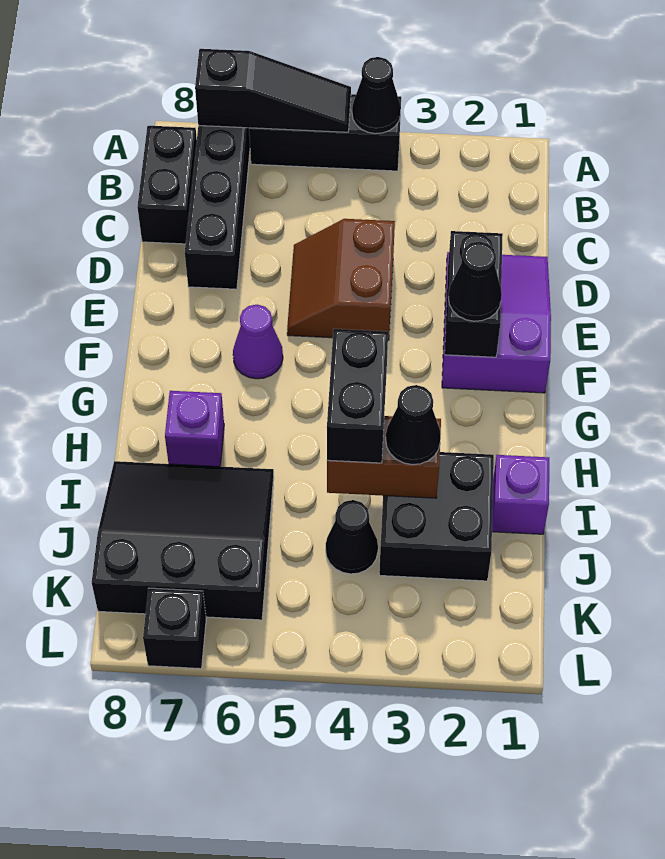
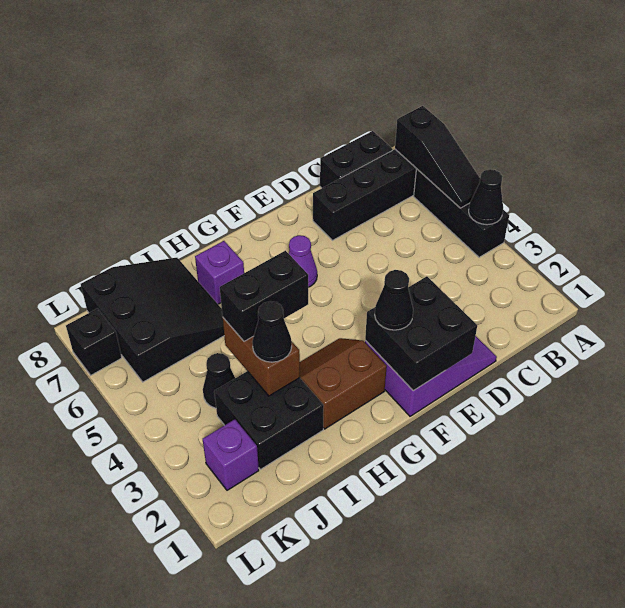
brown 2x2 slope [287,219,395,340] -> brown 2x2 slope moved to [300,338,387,429]
black 1x2 brick [445,231,503,357] -> black 2x2 brick [365,276,477,391]
purple 1x1 brick [492,455,549,534] -> purple 1x1 brick moved to [203,419,259,490]

